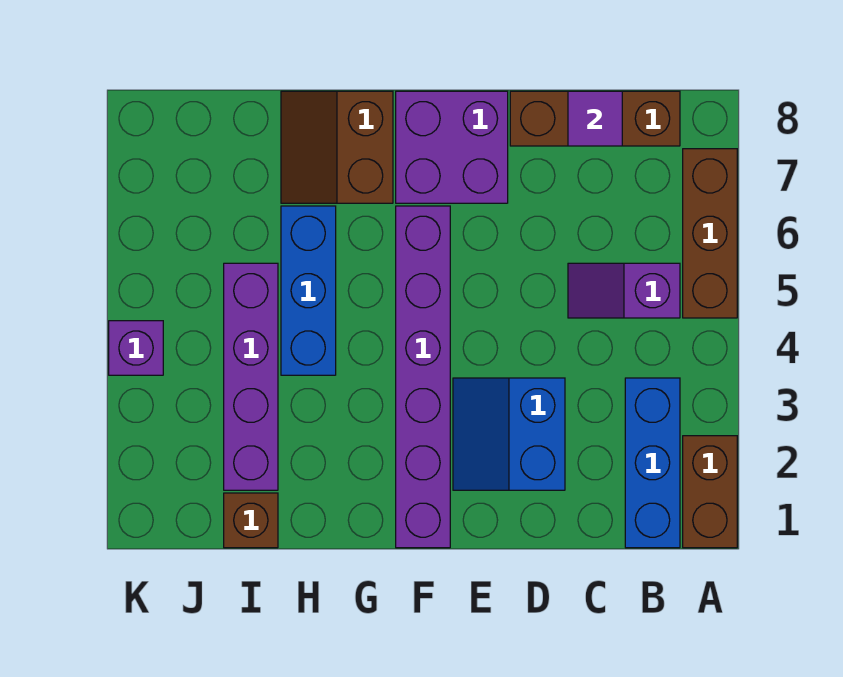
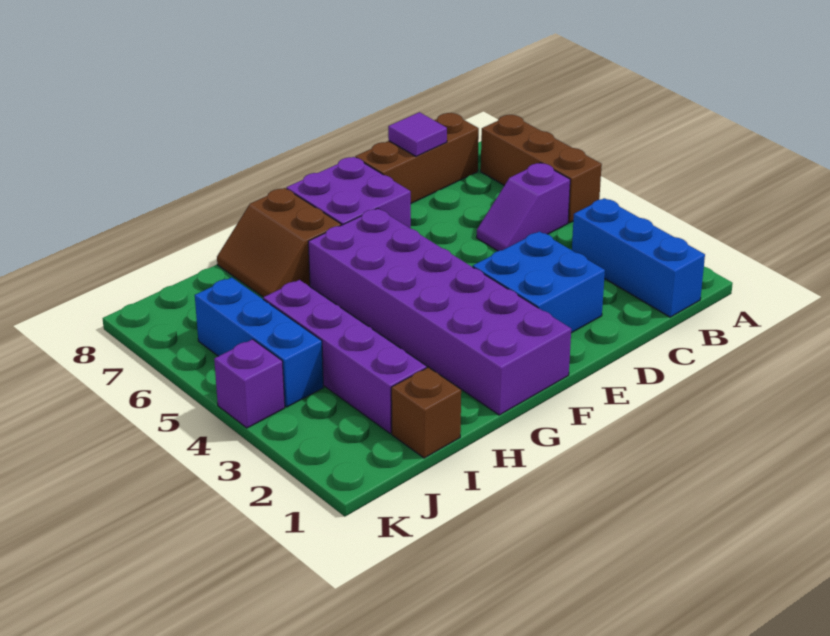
brown 1x2 brick [683,436,737,548] -> none
blue 2x2 slope [453,378,565,490] -> blue 2x2 brick [473,231,605,333]
purple 1x6 brick [396,206,450,548] -> purple 2x6 brick [308,208,571,415]
blue 1x3 brick [281,206,336,375] -> blue 1x3 brick moved to [195,277,324,407]

